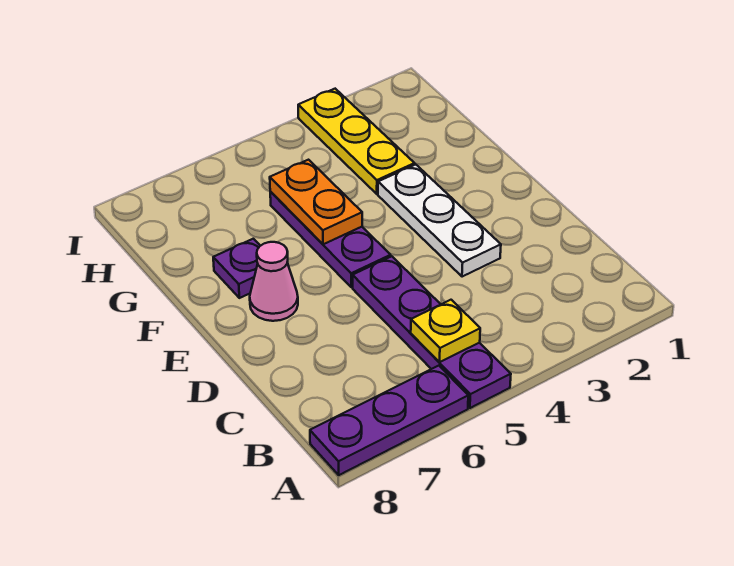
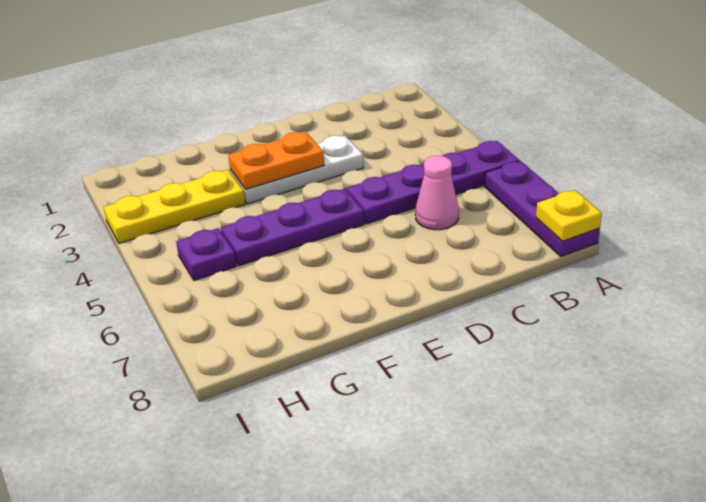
yellow 1x1 plate [411,300,480,362] -> yellow 1x1 plate moved to [536,190,602,241]
pink 1x1 cone [250,242,298,321] -> pink 1x1 cone moved to [415,156,459,230]
orange 1x2 plate [270,160,362,244] -> orange 1x2 plate moved to [228,132,324,189]
purple 1x1 plate [213,239,260,298] -> purple 1x1 plate moved to [176,228,237,280]

